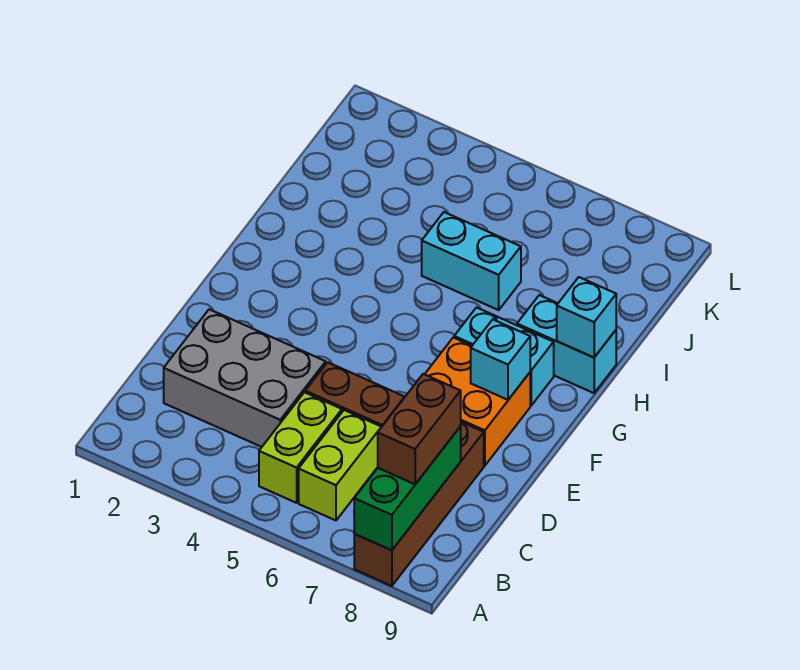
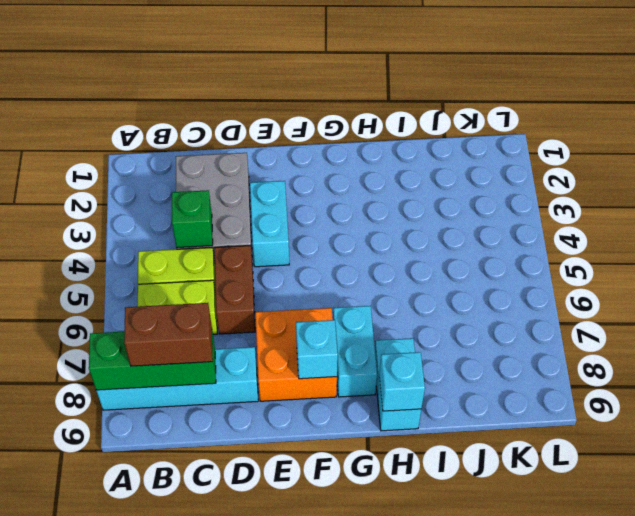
brown 1x4 brick [354,422,484,586] -> cyan 1x4 brick [96,347,258,410]
none -> green 1x1 brick [172,190,213,248]
cyan 1x2 brick [422,212,521,310] -> cyan 1x2 brick moved to [250,181,289,267]

